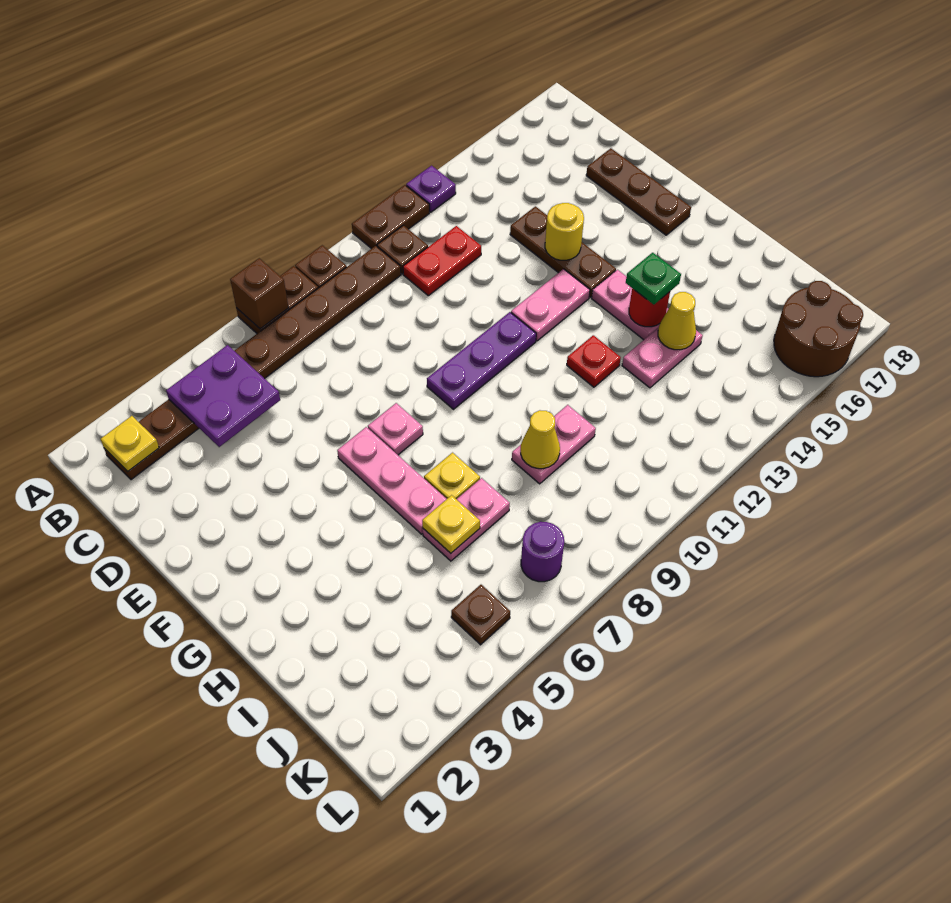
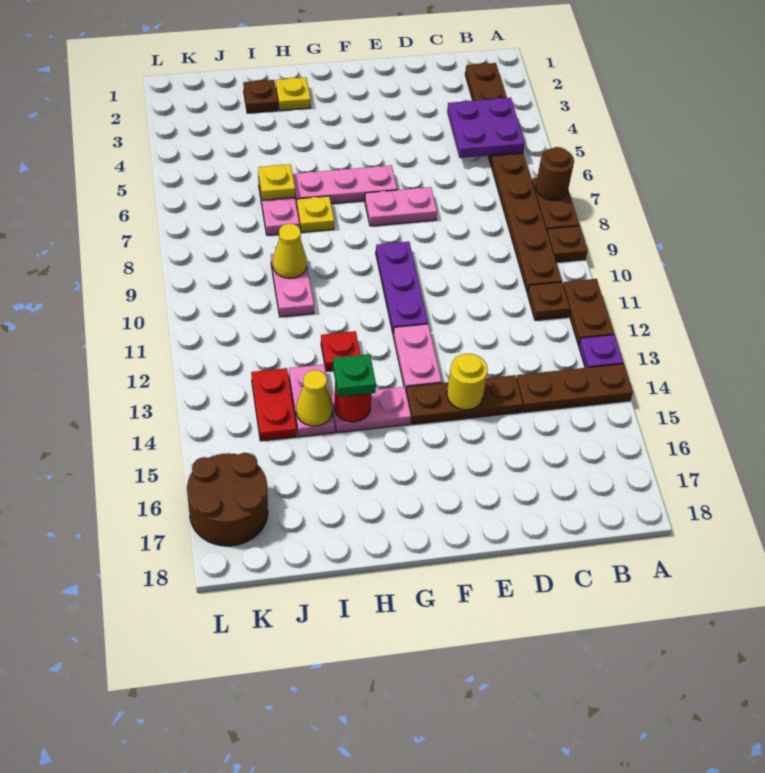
brown 1x1 brick [230,258,288,329] -> brown 1x1 round brick [536,147,574,200]
yellow 1x1 plate [101,416,159,471] -> yellow 1x1 plate moved to [276,77,311,111]
red 1x2 plate [403,226,481,296] -> red 1x2 plate moved to [251,368,297,441]
brown 1x3 plate [586,148,691,235] -> brown 1x3 plate moved to [517,364,633,412]
pink 1x1 plate [368,403,423,455] -> pink 1x2 plate [365,187,437,226]
brown 1x1 plate [451,585,510,645] -> brown 1x1 plate moved to [243,80,278,113]
purple 1x1 round brick [521,522,564,582] -> none

